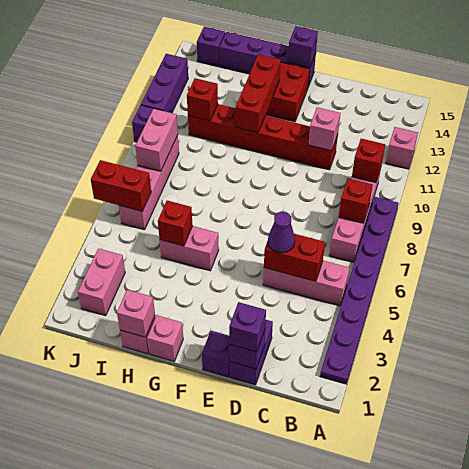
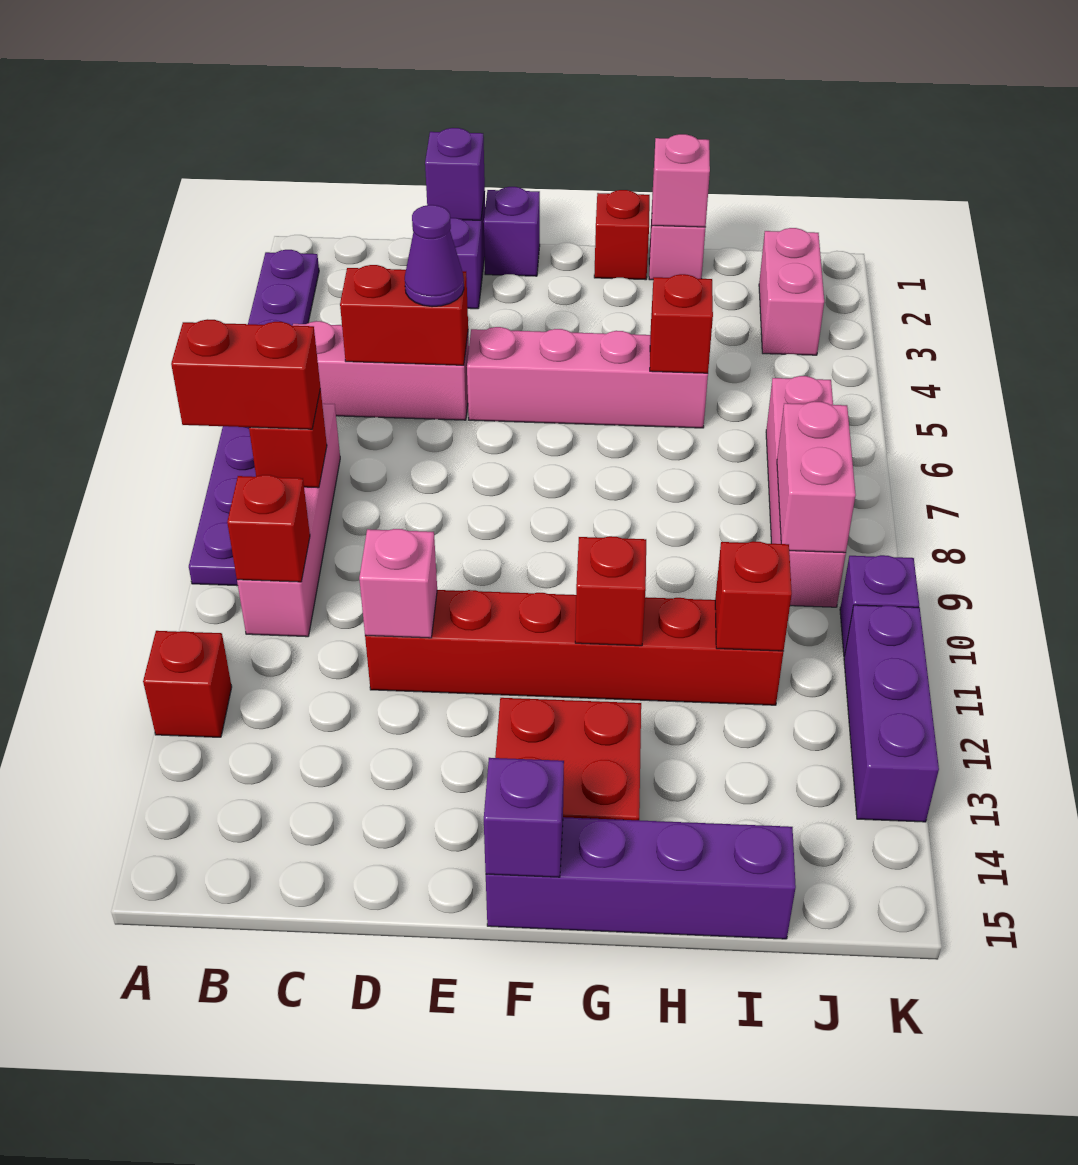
pink 1x1 brick [386,127,418,169] -> red 1x1 brick [143,631,232,737]
purple 1x1 brick [229,302,266,352] -> none
pink 1x1 brick [147,315,183,361] -> red 1x1 brick [594,190,650,280]
pink 1x2 brick [160,226,219,271] -> pink 1x4 brick [467,327,708,428]
red 1x3 brick [235,55,281,133] -> red 1x1 brick [575,536,646,646]
red 1x2 brick [91,160,151,211] -> red 1x2 brick moved to [171,319,320,429]
purple 1x1 brick [197,27,225,66] -> none

